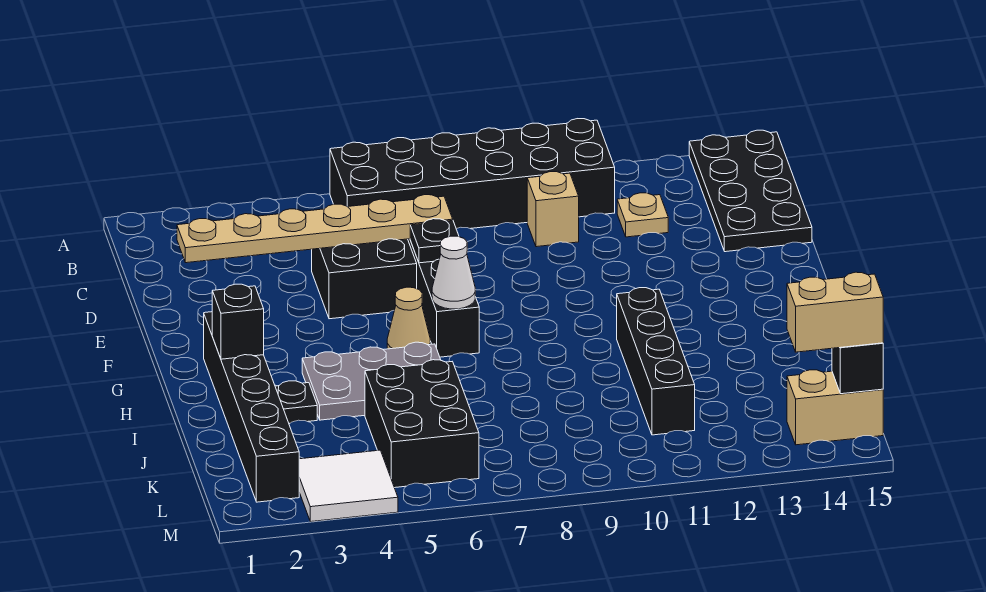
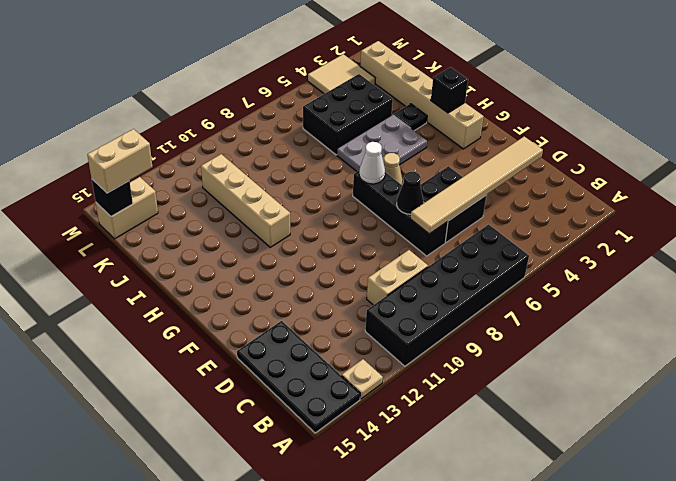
tan 1x1 brick [527,172,579,247] -> tan 1x2 brick [367,250,428,305]
tan 1x1 plate [617,193,668,237] -> tan 1x1 plate moved to [342,359,383,399]
tan 1x6 plate [177,195,453,263] -> tan 1x6 tile [411,136,543,234]
black 1x1 plate [410,219,459,263] -> black 1x1 cone [397,172,423,214]
black 1x6 brick [204,312,299,502] -> tan 1x6 brick [360,41,484,149]
black 1x4 brick [617,288,695,435] -> tan 1x4 brick [201,154,290,247]
black 2x3 brick [365,360,479,488] -> black 2x3 brick turned to [303,74,393,155]
white 2x2 tile [299,450,398,522] -> tan 2x2 tile [308,54,375,94]

